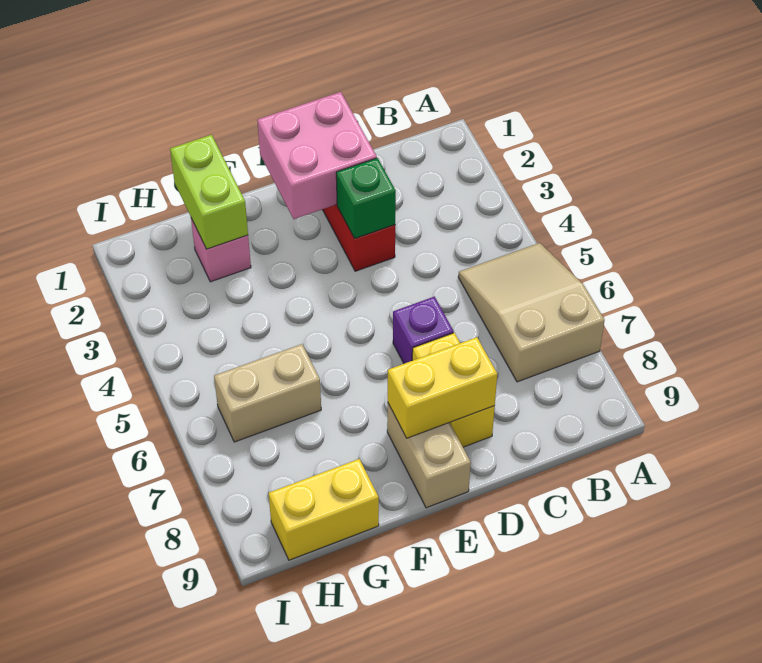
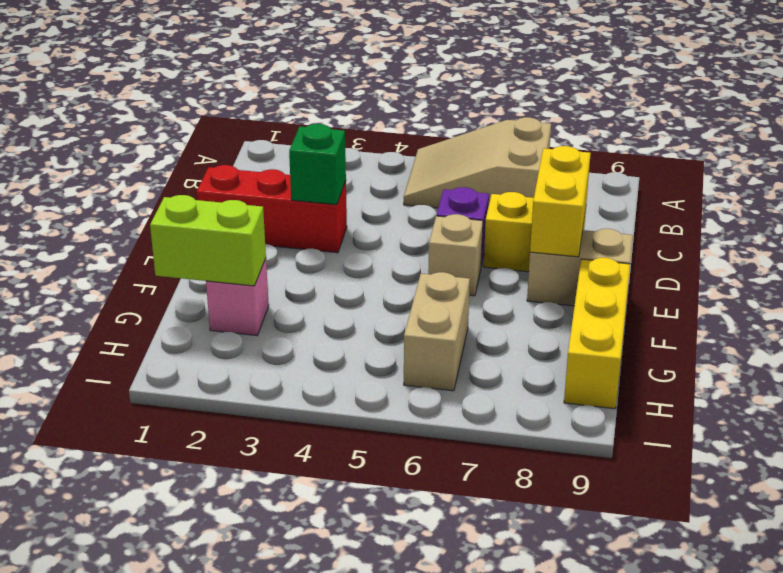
pink 2x2 brick [257,92,377,219] -> none
none -> tan 1x1 brick [428,214,483,296]
yellow 1x2 brick [269,459,379,560] -> yellow 1x3 brick [564,258,630,409]

